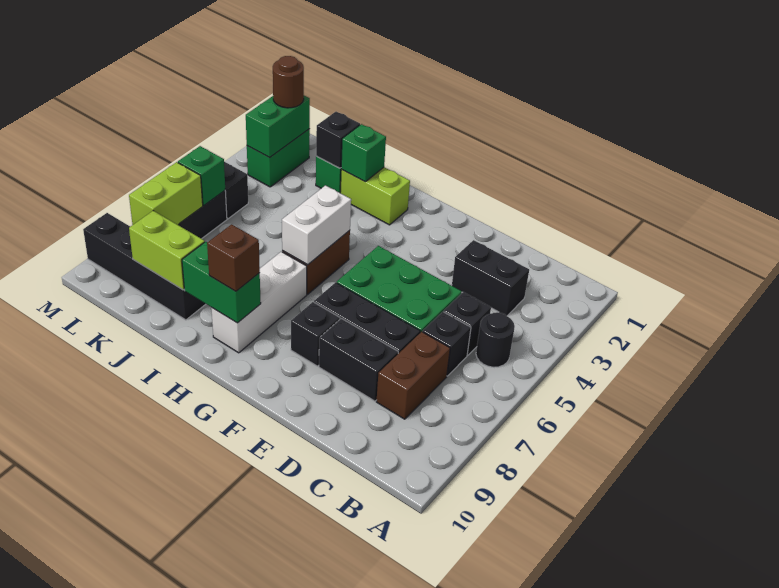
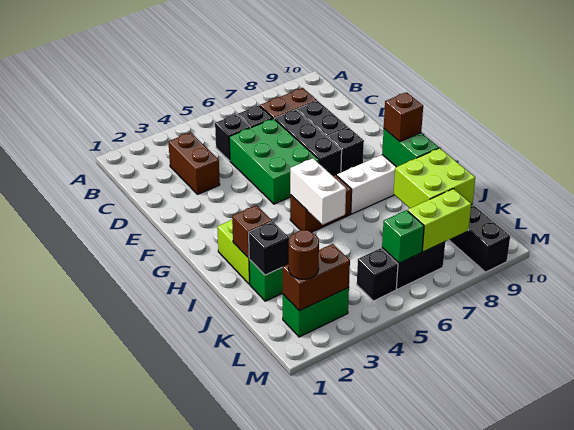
black 1x1 round brick [476,312,515,367] -> none
black 1x2 brick [452,240,529,316] -> brown 1x2 brick [168,132,220,194]
white 1x2 brick [282,186,351,265] -> white 1x2 brick turned to [290,159,346,225]
green 1x1 brick [341,124,386,182] -> brown 1x1 brick [232,205,272,258]
lime 1x2 brick [129,211,205,290] -> lime 2x2 brick [394,148,475,208]
green 1x2 brick [246,96,310,157] -> brown 1x2 brick [283,244,350,311]

